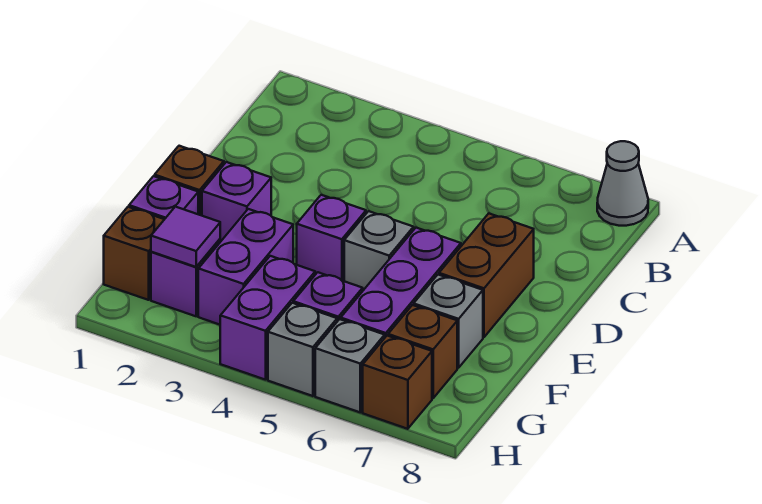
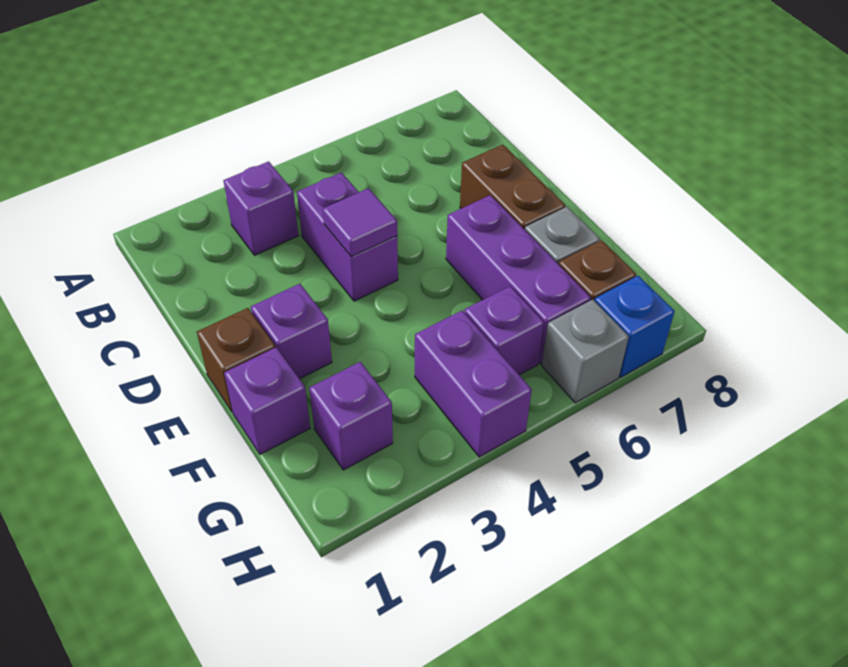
grey 1x1 cone [597,141,648,226] -> none
purple 1x1 brick [297,195,366,281] -> purple 1x1 brick moved to [223,161,298,255]
grey 1x1 brick [344,211,414,290] -> none
purple 1x2 brick [198,209,293,325] -> purple 1x2 brick moved to [297,172,398,301]
brown 1x1 brick [104,207,164,300] -> none
purple 1x1 tile [151,207,220,267] -> purple 1x1 tile moved to [323,188,397,257]
grey 1x1 brick [268,303,337,396] -> none
brown 1x1 brick [363,336,432,429] -> blue 1x1 brick [595,276,675,377]

